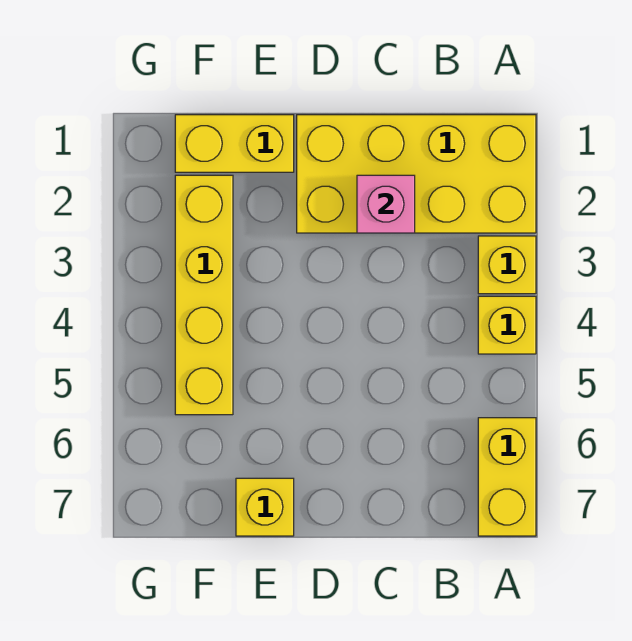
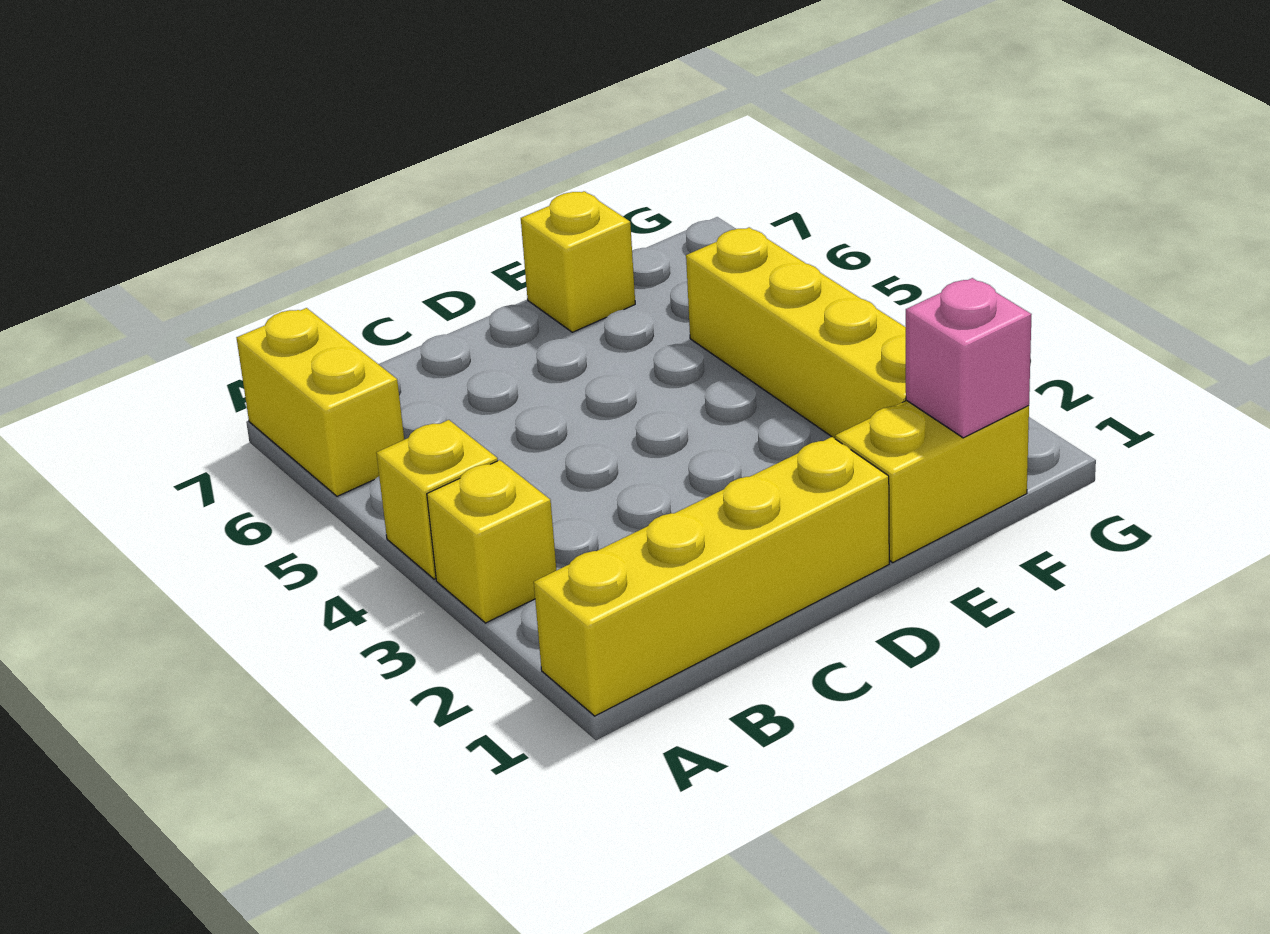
yellow 2x4 brick [297,115,536,233] -> yellow 1x4 brick [534,437,889,716]
pink 1x1 brick [357,175,415,233] -> pink 1x1 brick moved to [906,278,1032,438]

